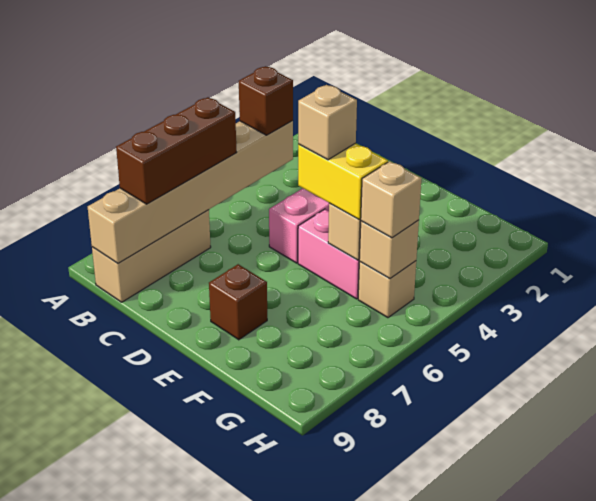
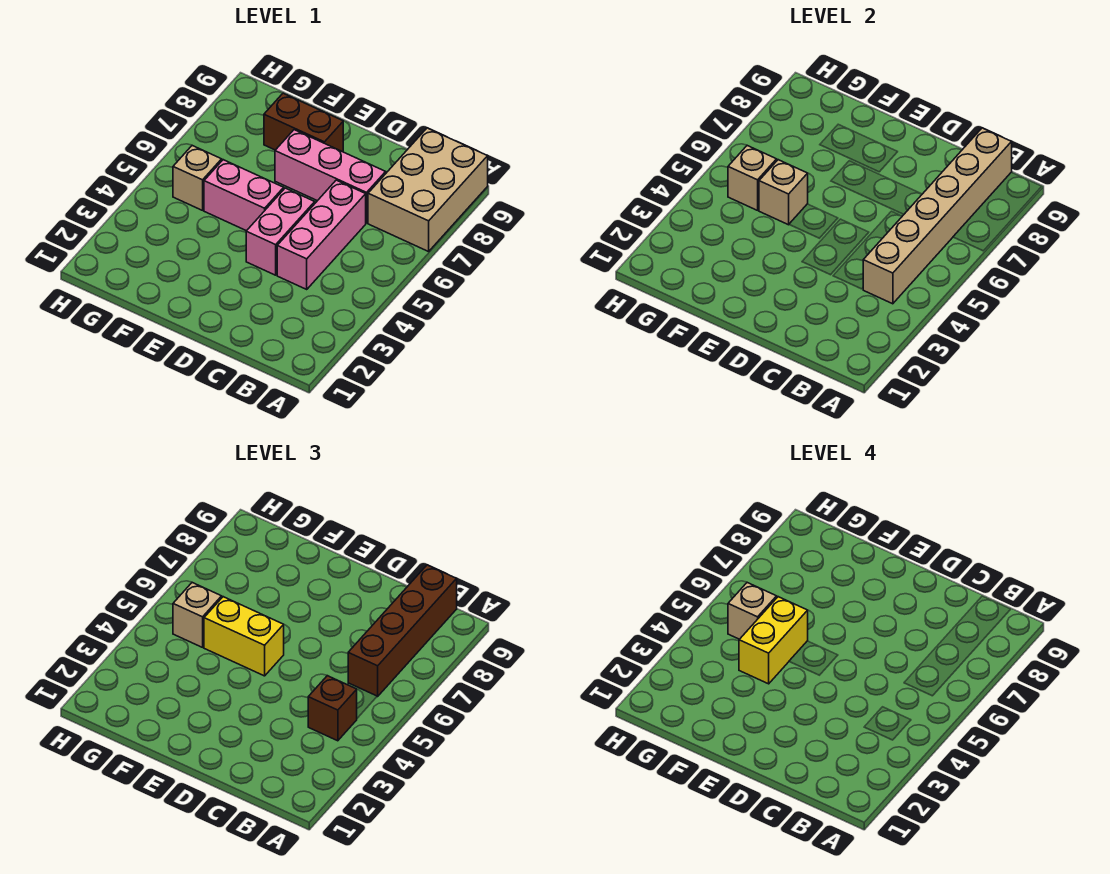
brown 1x3 brick [116,97,237,204] -> brown 1x4 brick [348,565,457,696]
tan 1x3 brick [92,210,211,302] -> tan 2x3 brick [368,128,488,251]
none -> pink 1x3 brick [277,180,366,289]
none -> pink 1x3 brick [275,130,386,223]
tan 1x1 brick [298,85,357,160] -> tan 1x1 brick moved to [728,583,777,639]
brown 1x1 brick [209,264,267,340] -> brown 1x2 brick [264,93,343,152]
none -> yellow 1x2 brick [739,597,808,684]

